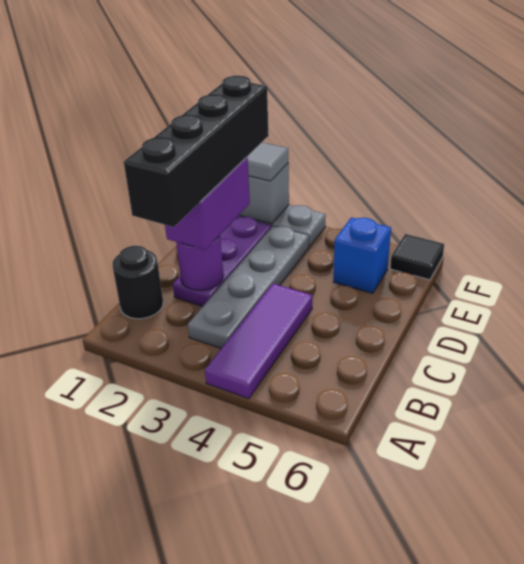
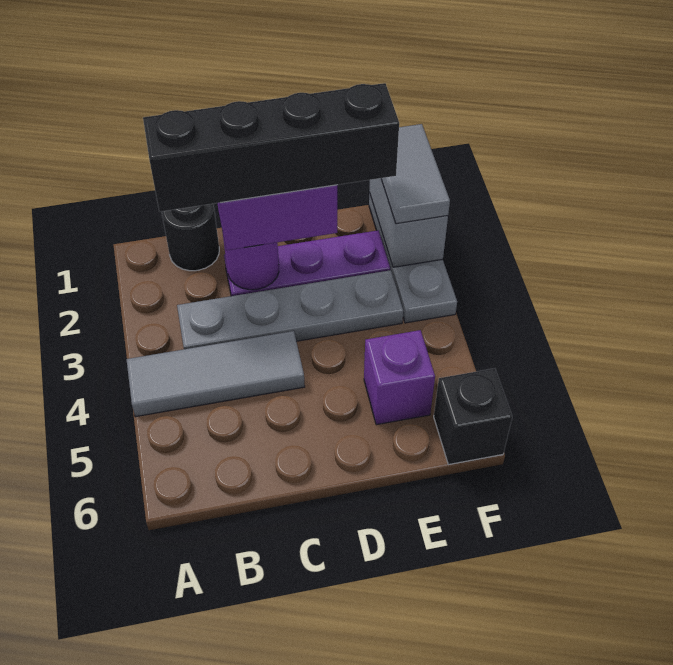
purple 1x3 tile [205,284,312,399] -> grey 1x3 tile [127,331,305,417]
blue 1x1 brick [333,217,391,293] -> purple 1x1 brick [364,330,435,425]
black 1x1 tile [390,234,444,280] -> black 1x1 brick [434,368,512,465]

